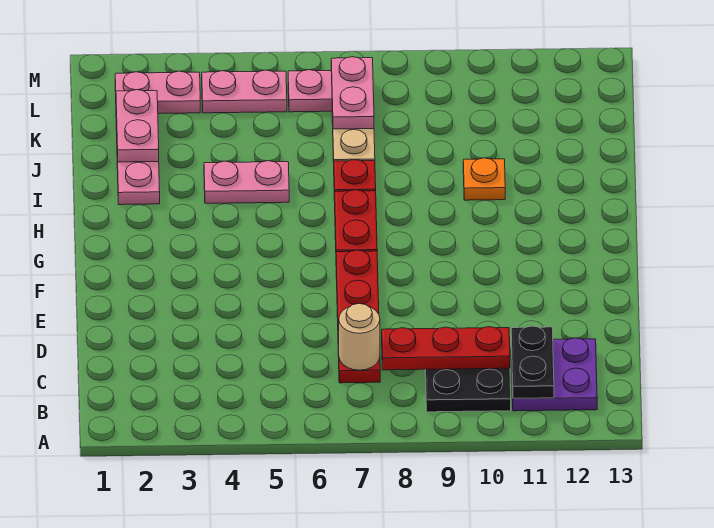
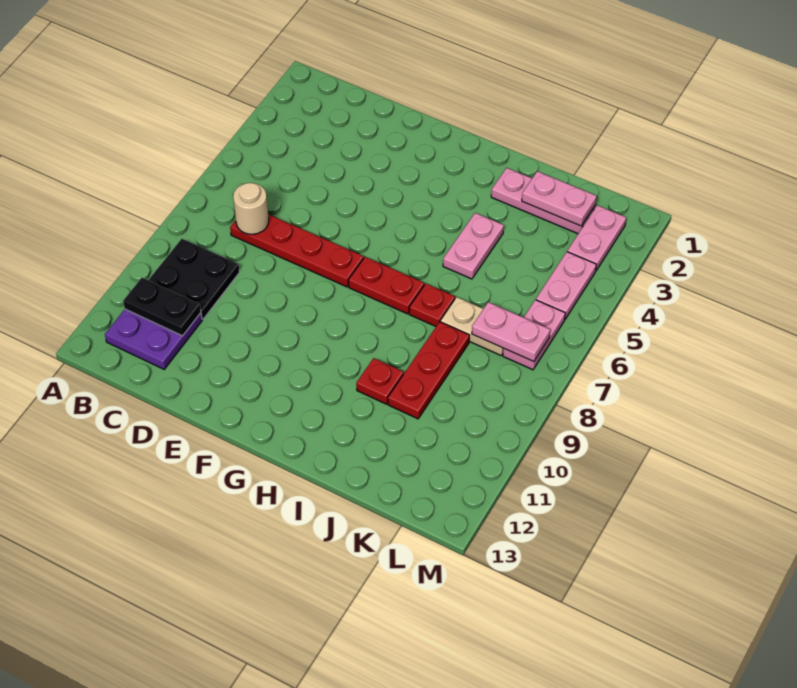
red 1x3 plate [382,327,510,370] -> red 1x3 plate moved to [388,322,469,419]
orange 1x1 plate [463,158,505,200] -> red 1x1 plate [356,358,403,404]

